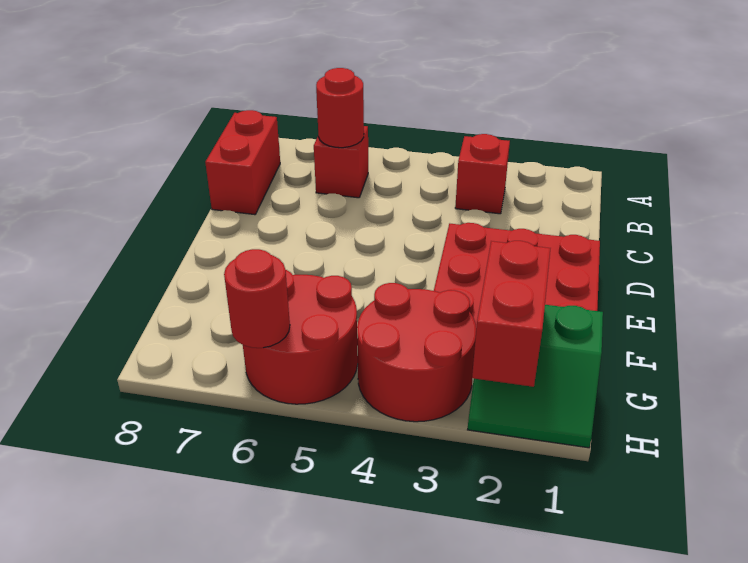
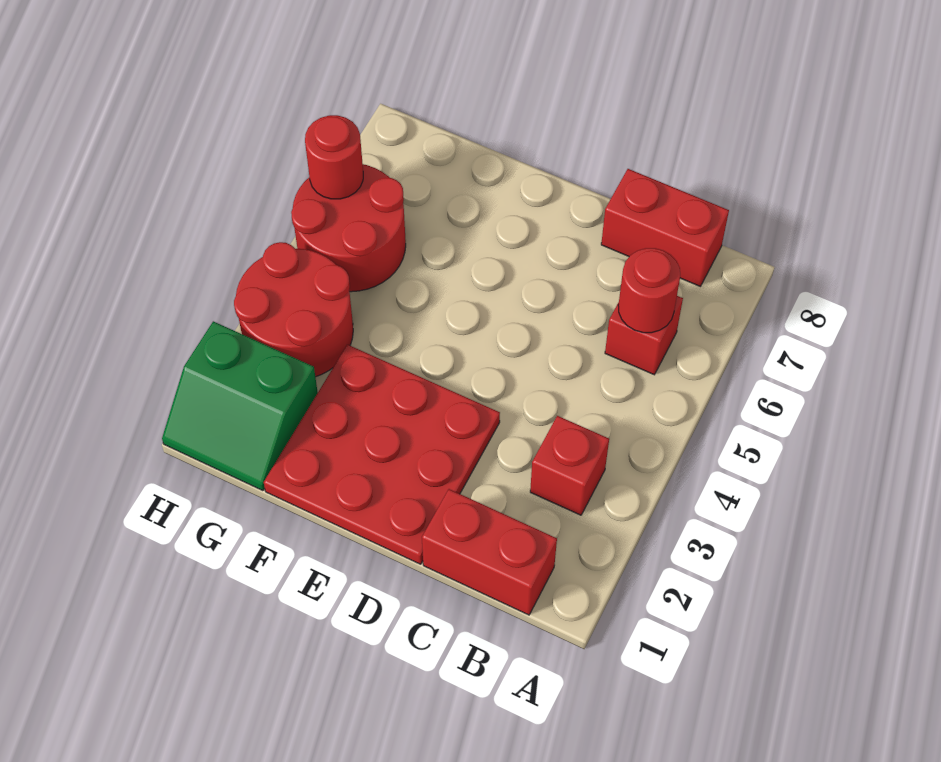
green 2x2 slope [468,305,603,448] -> green 2x2 slope turned to [162,321,318,491]
red 1x2 brick [472,241,550,387] -> red 1x2 brick moved to [422,489,557,615]

